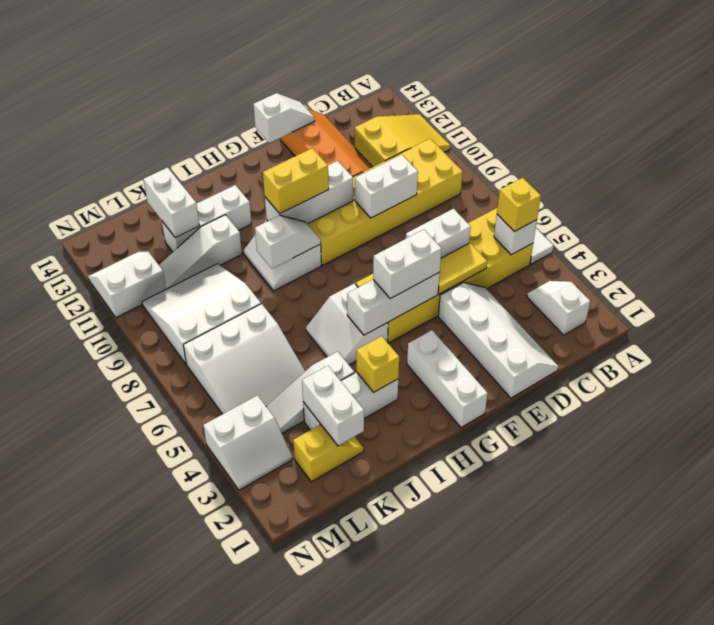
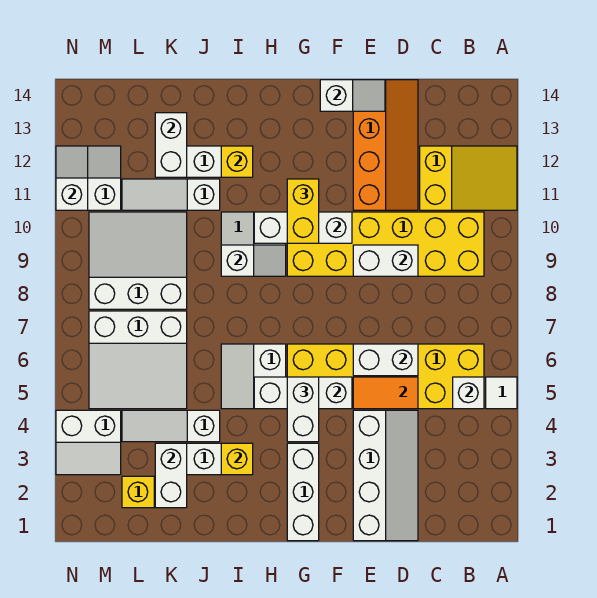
white 1x2 slope [527,281,590,335] -> white 1x2 slope moved to [56,146,88,210]
yellow 1x1 brick [497,178,541,231] -> yellow 1x1 brick moved to [221,146,253,177]
yellow 1x2 tile [438,243,487,294] -> orange 1x2 tile [353,377,418,409]
white 1x2 brick [373,230,442,299] -> white 1x2 brick turned to [287,377,319,442]
yellow 1x2 brick [263,148,329,214] -> yellow 1x2 brick turned to [287,179,319,243]

